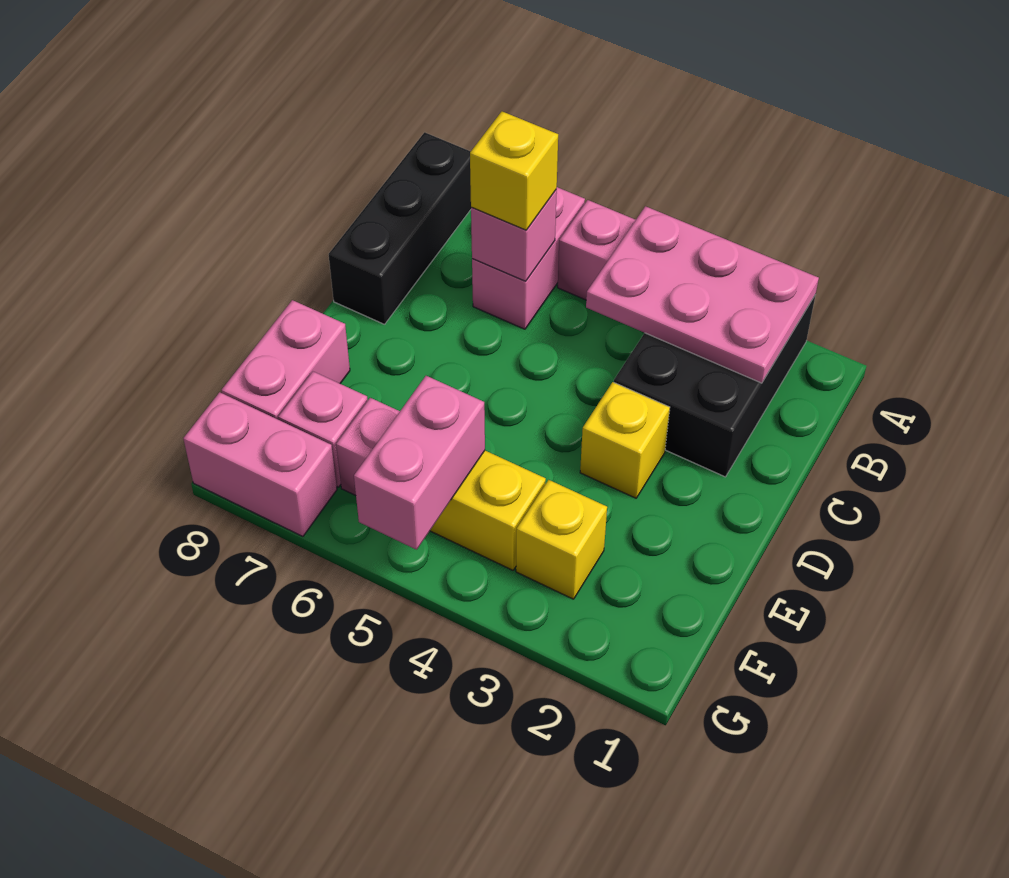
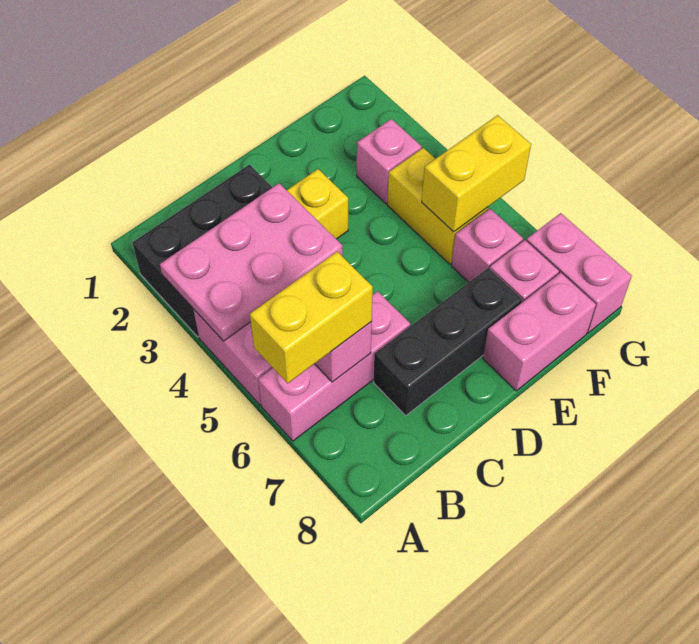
pink 2x3 plate [586,206,819,383] -> pink 2x3 plate turned to [160,183,343,341]
pink 1x2 brick [472,187,585,329] -> pink 1x3 brick [258,291,410,441]
black 1x3 brick [329,132,471,324] -> black 1x3 brick moved to [373,268,522,416]
yellow 1x1 brick [470,112,558,230] -> yellow 1x2 brick [250,252,373,383]
yellow 1x1 brick [516,480,607,599] -> pink 1x1 brick [357,119,422,204]
pink 1x2 brick [354,376,485,550] -> yellow 1x2 brick [422,115,531,232]

